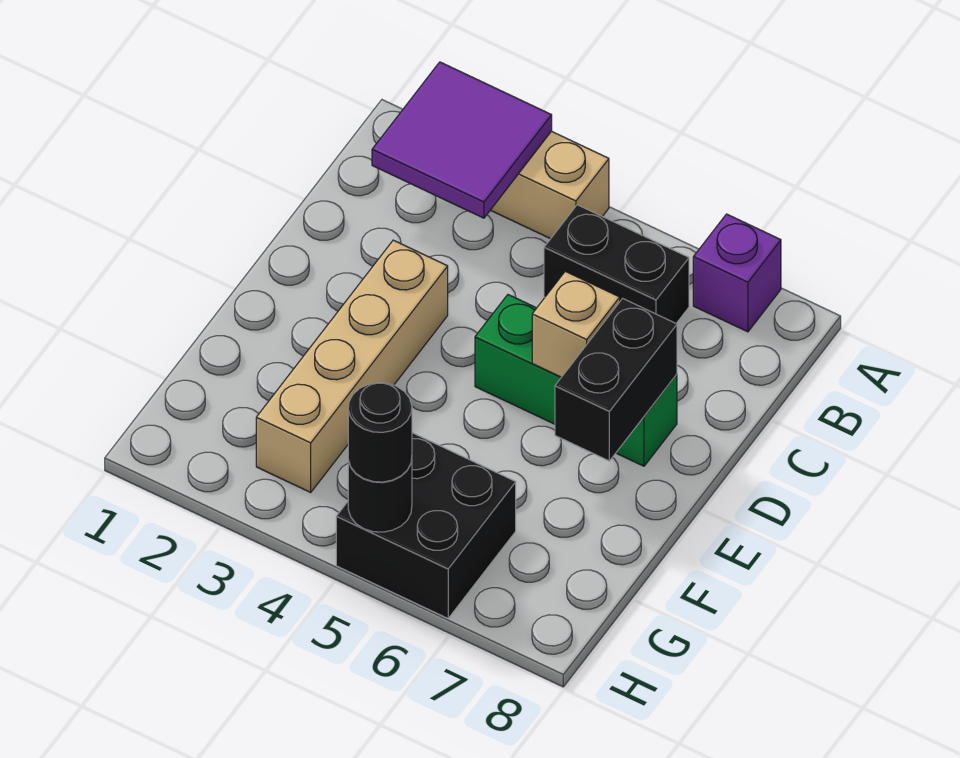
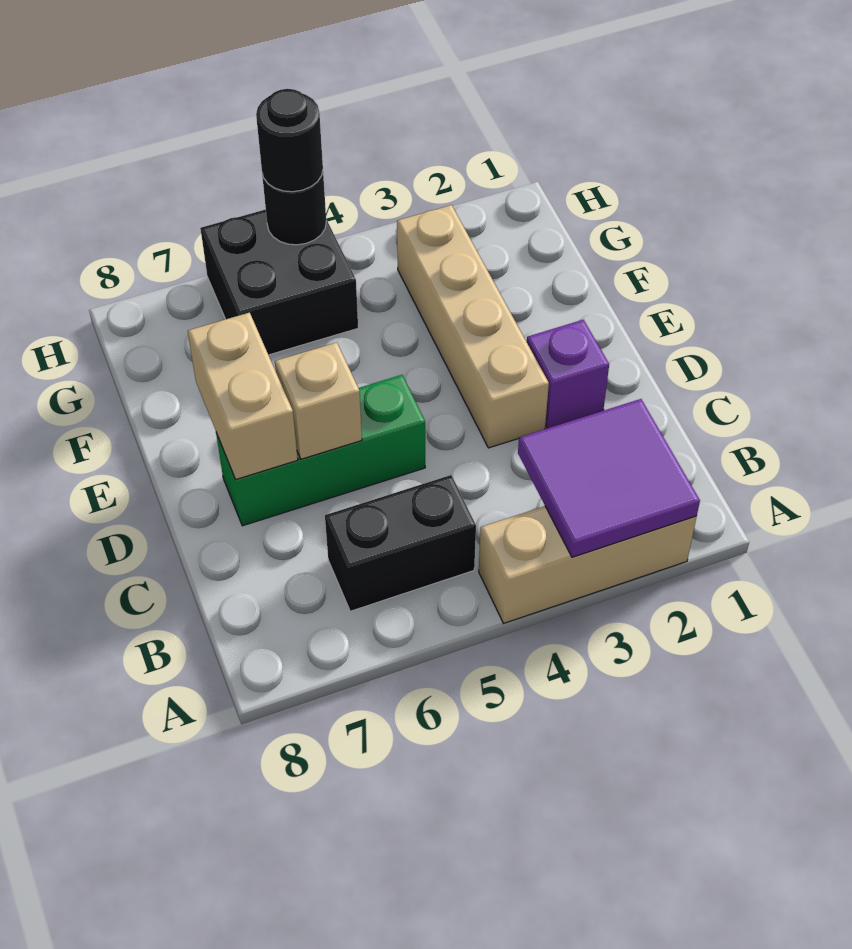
purple 1x1 brick [693,214,781,332] -> purple 1x1 brick moved to [527,320,609,428]
black 1x2 brick [555,298,677,461] -> tan 1x2 brick [188,313,298,480]

